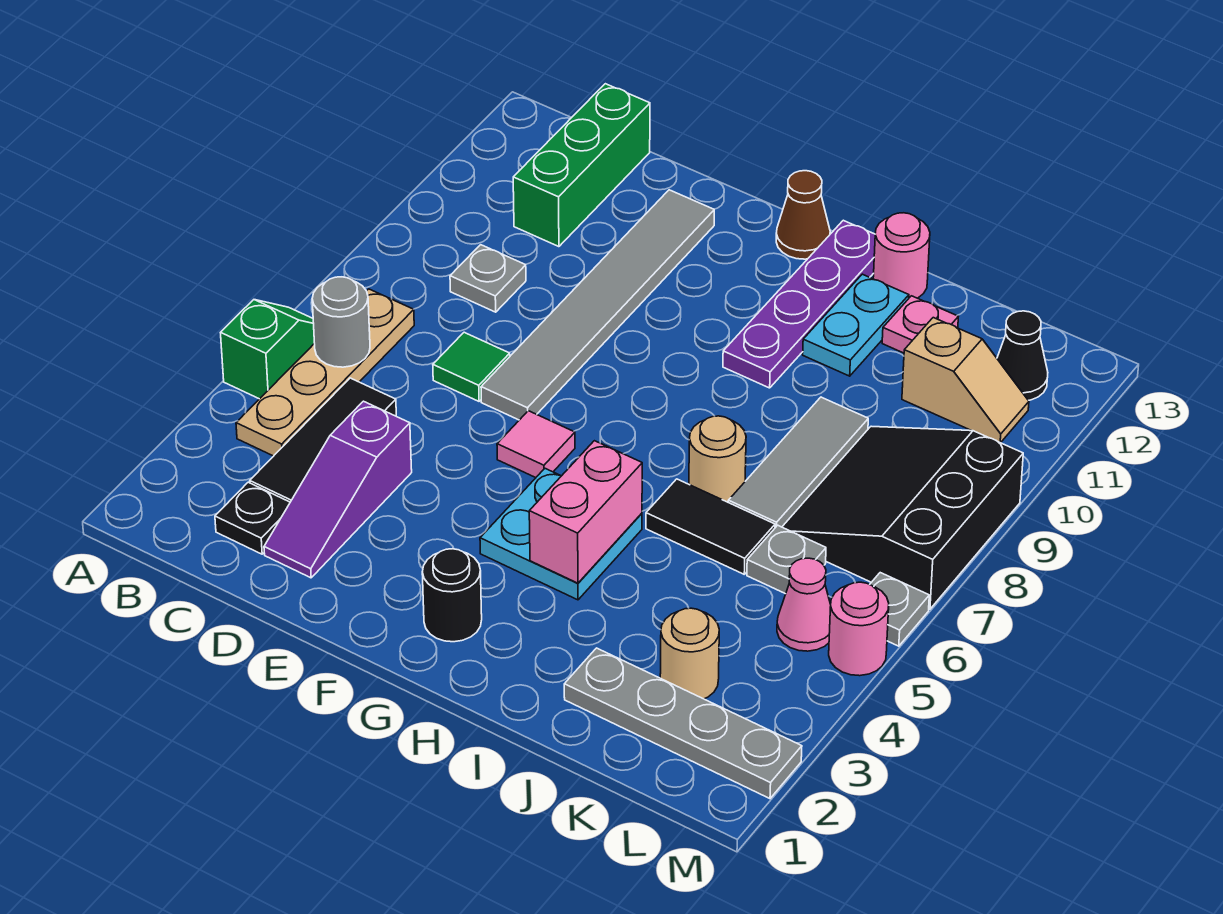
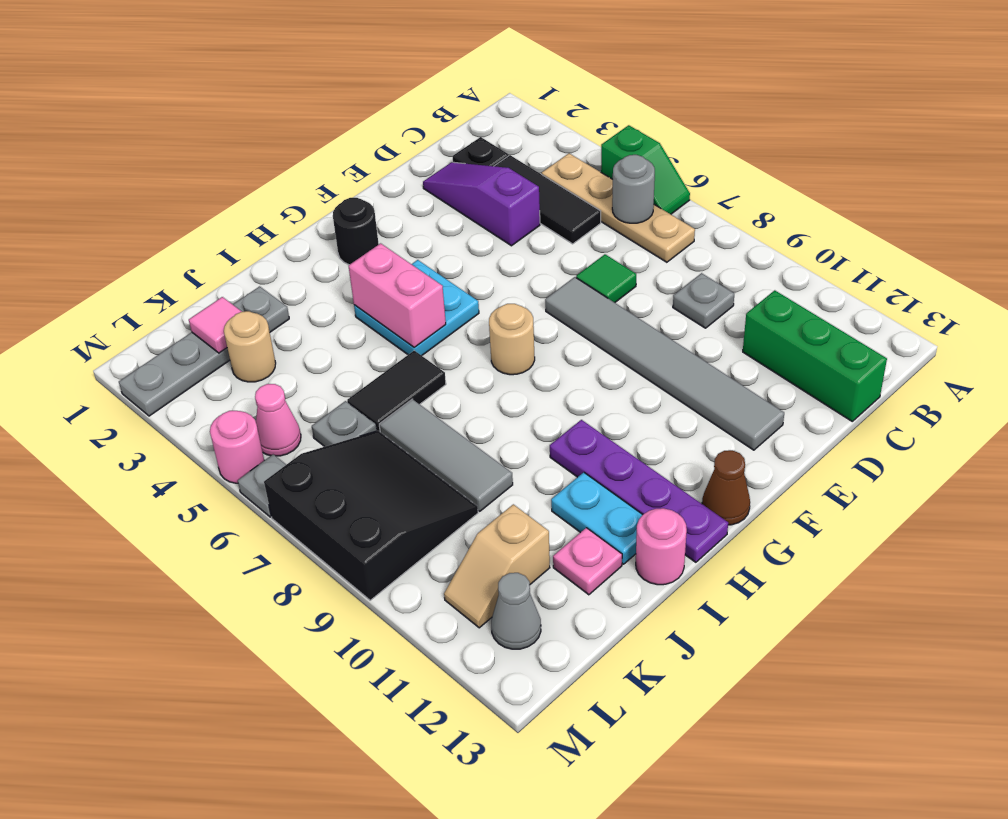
pink 1x1 tile [497,411,575,478] -> pink 1x1 tile moved to [189,297,242,353]
tan 1x1 round brick [689,416,746,502] -> tan 1x1 round brick moved to [489,304,535,375]
black 1x1 cone [997,311,1048,400] -> grey 1x1 cone [491,573,541,649]

